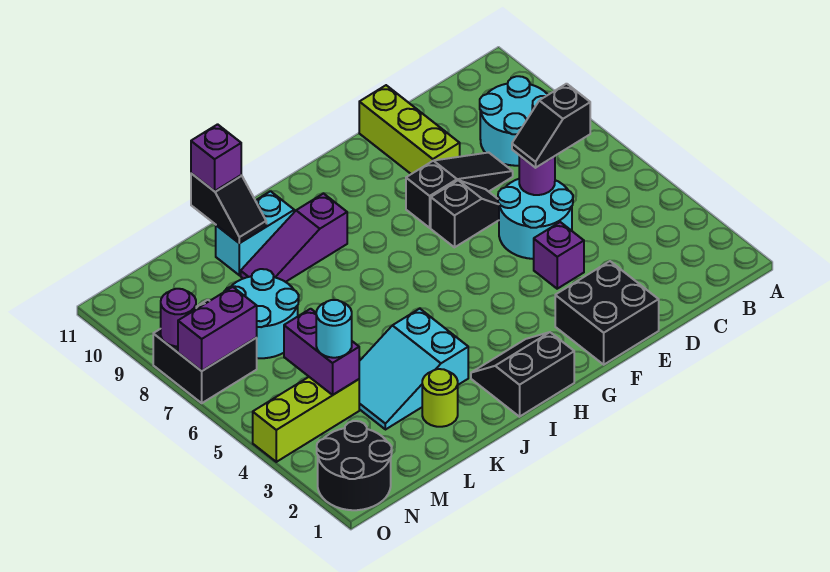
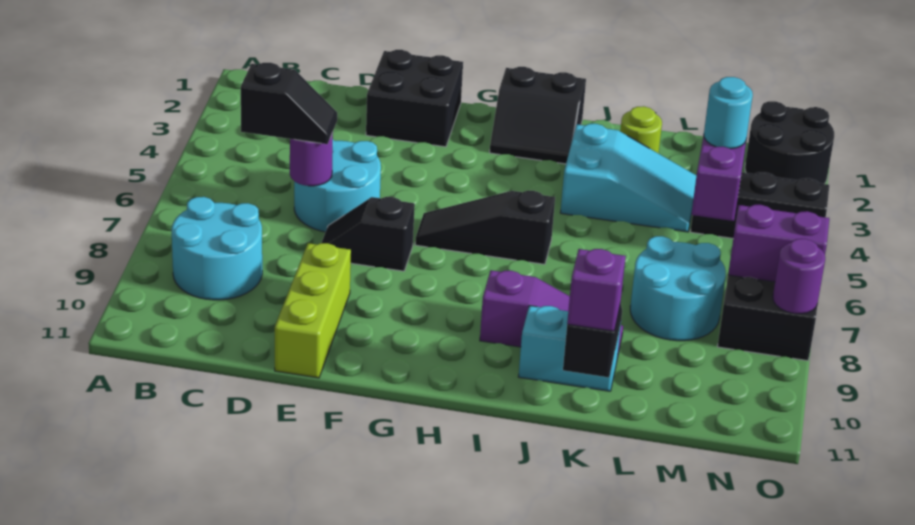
black 1x3 slope [406,152,513,228] -> black 1x3 slope moved to [415,191,555,264]
purple 1x1 brick [534,222,584,289] -> none
lime 1x3 brick [253,377,359,462] -> black 1x3 brick [690,172,829,238]

